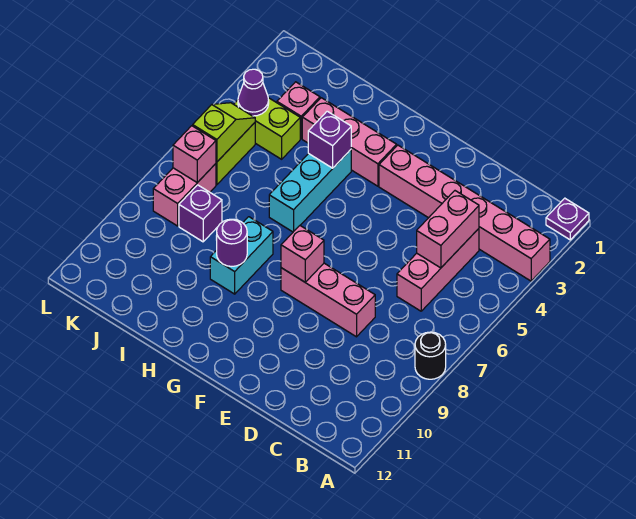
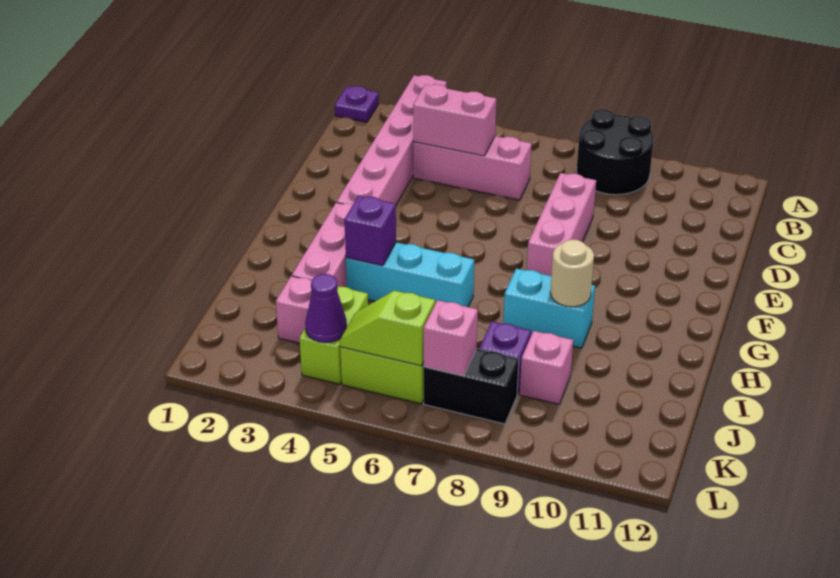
black 1x1 round brick [415,332,446,379] -> black 2x2 round brick [577,109,654,195]
pink 1x1 brick [281,226,324,282] -> pink 1x1 brick moved to [520,331,573,404]
purple 1x1 round brick [216,219,247,266] -> tan 1x1 round brick [550,240,594,307]
pink 1x2 brick [153,164,216,226] -> black 1x2 brick [424,349,519,424]

